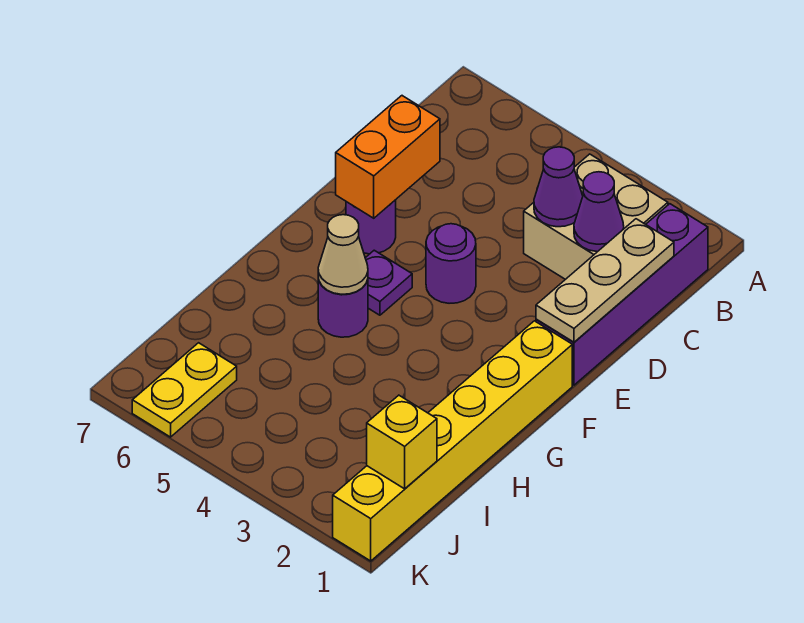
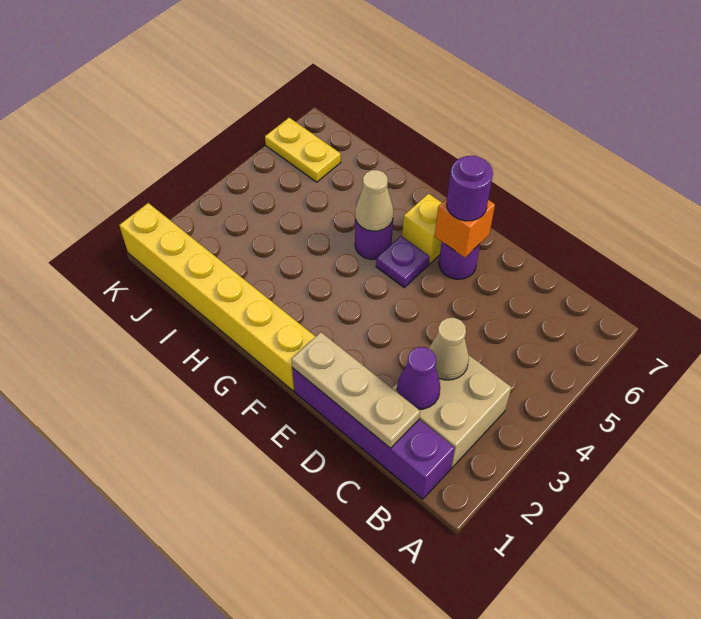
purple 1x1 cone [534,147,583,227] -> tan 1x1 cone [429,318,469,380]
orange 1x2 brick [336,96,440,218] -> orange 1x1 brick [435,199,495,258]
purple 1x1 round brick [426,224,476,303] -> purple 1x1 round brick moved to [447,156,493,221]
yellow 1x1 brick [367,395,437,489] -> yellow 1x1 brick moved to [402,194,442,264]

